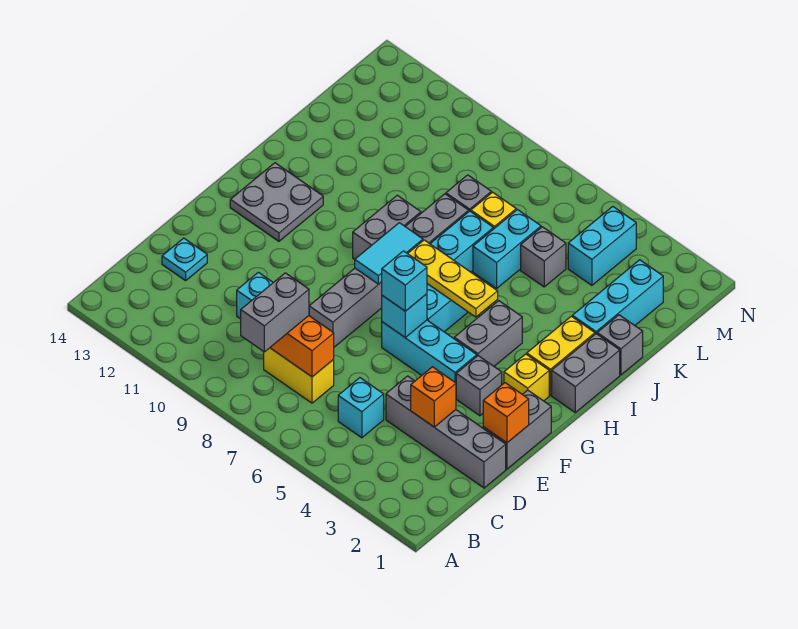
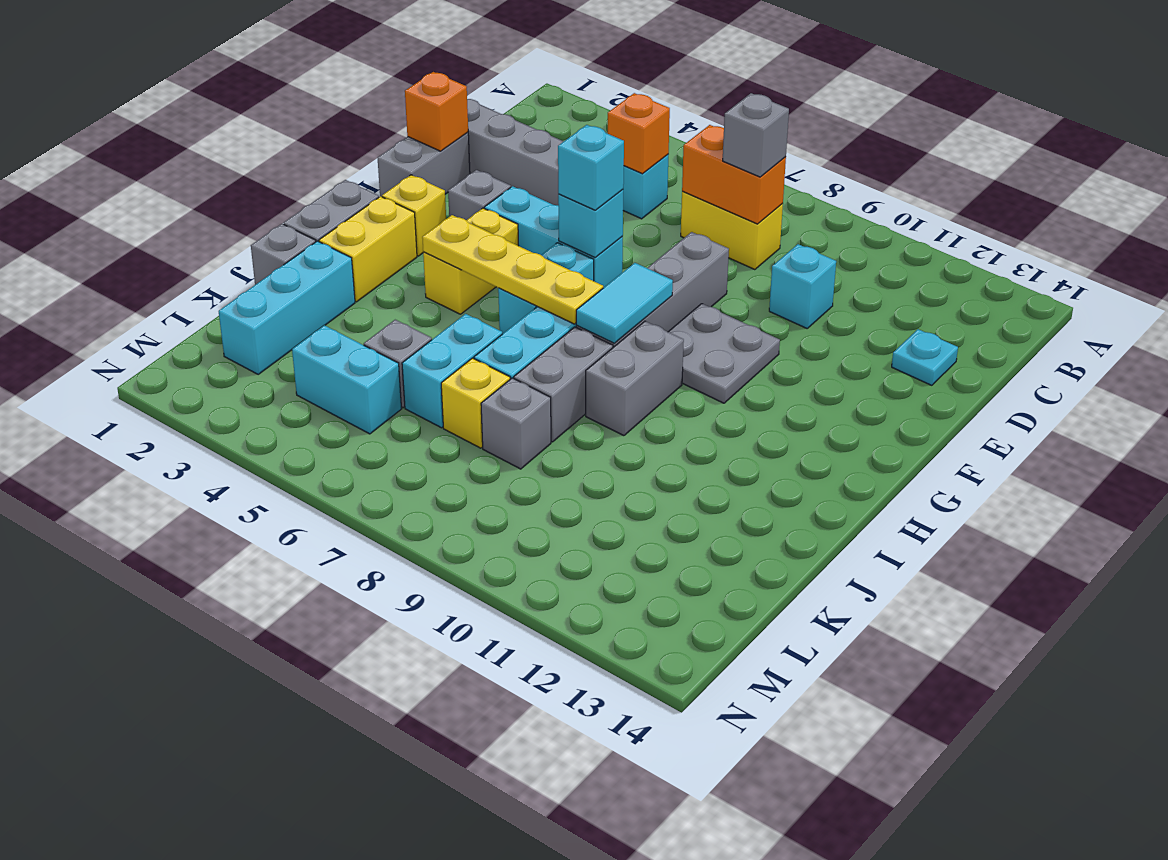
grey 1x2 brick [241,273,309,352] -> grey 1x1 brick [723,93,789,177]
orange 1x1 brick [411,367,456,427] -> orange 1x1 brick moved to [608,93,670,174]
grey 1x2 brick [454,301,522,366] -> yellow 1x2 brick [423,208,519,314]
grey 2x2 plate [230,163,323,241] -> grey 2x2 plate moved to [669,304,780,403]
yellow 1x3 plate [408,240,498,317] -> yellow 1x4 plate [422,215,603,324]
cyan 1x2 brick [568,206,636,285] -> cyan 1x2 brick turned to [292,325,402,434]

